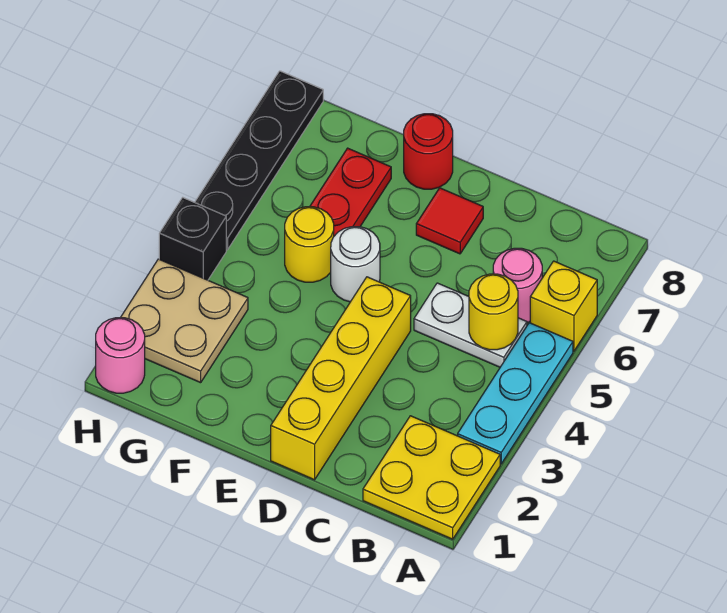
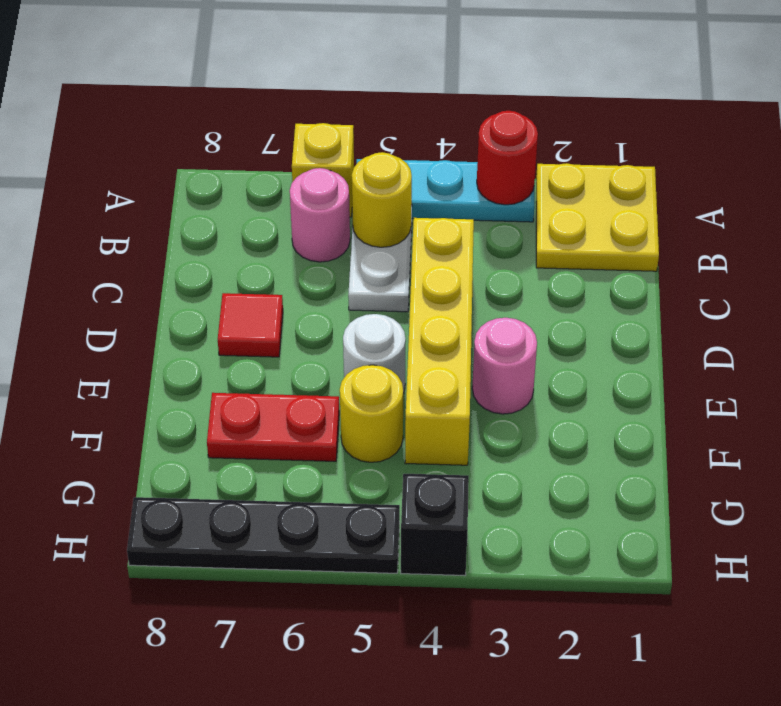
yellow 1x4 brick [271,277,411,480] -> yellow 1x4 brick turned to [405,218,474,465]
red 1x1 round brick [404,114,453,189] -> red 1x1 round brick moved to [477,111,538,205]
tan 2x2 plate [120,259,248,383] -> none
pink 1x1 round brick [96,318,145,393] -> pink 1x1 round brick moved to [472,318,537,414]

